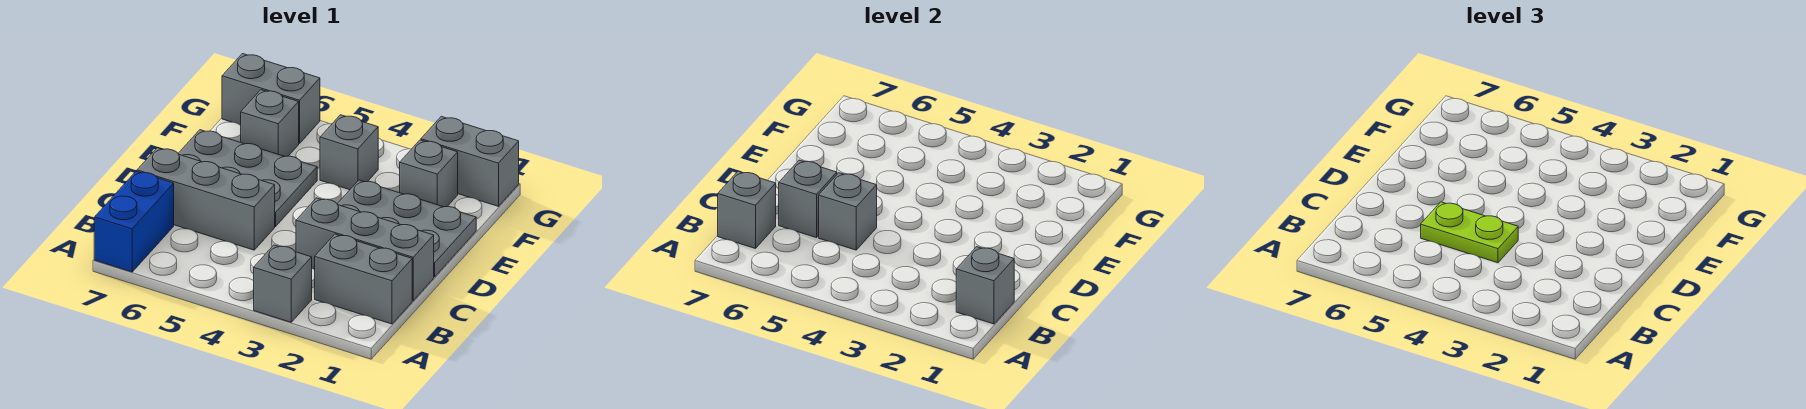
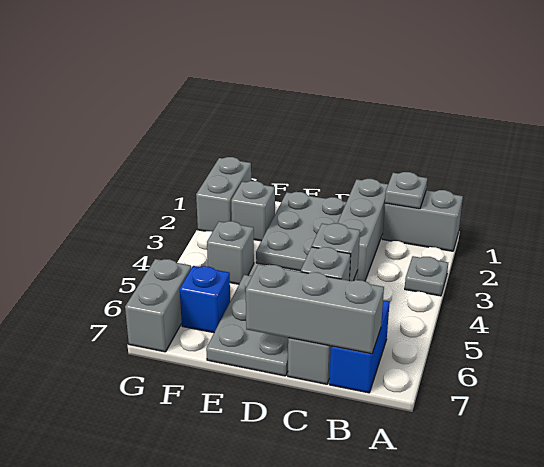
grey 1x1 brick [254,245,312,322] -> grey 1x1 plate [405,256,448,296]
blue 1x2 brick [94,171,174,272] -> blue 1x2 brick turned to [329,300,390,393]
grey 1x2 brick [314,234,412,324] -> grey 1x2 brick turned to [382,190,463,251]
grey 1x1 brick [956,247,1014,324] -> grey 1x1 plate [385,172,427,209]
grey 1x1 brick [718,171,776,249] -> grey 1x3 brick [246,264,384,354]
lime 1x2 plate [1421,202,1518,263] -> none
grey 1x1 brick [241,90,299,157] -> blue 1x1 brick [180,266,230,333]

